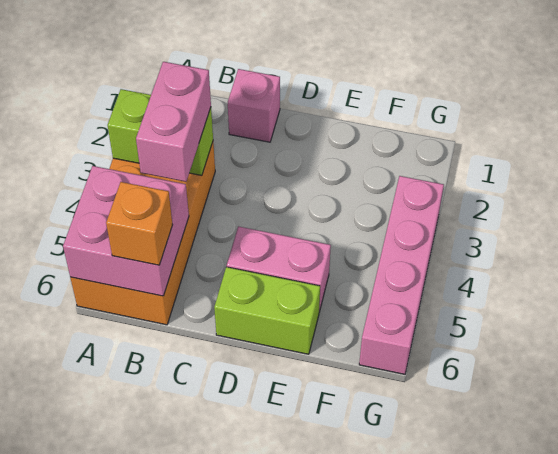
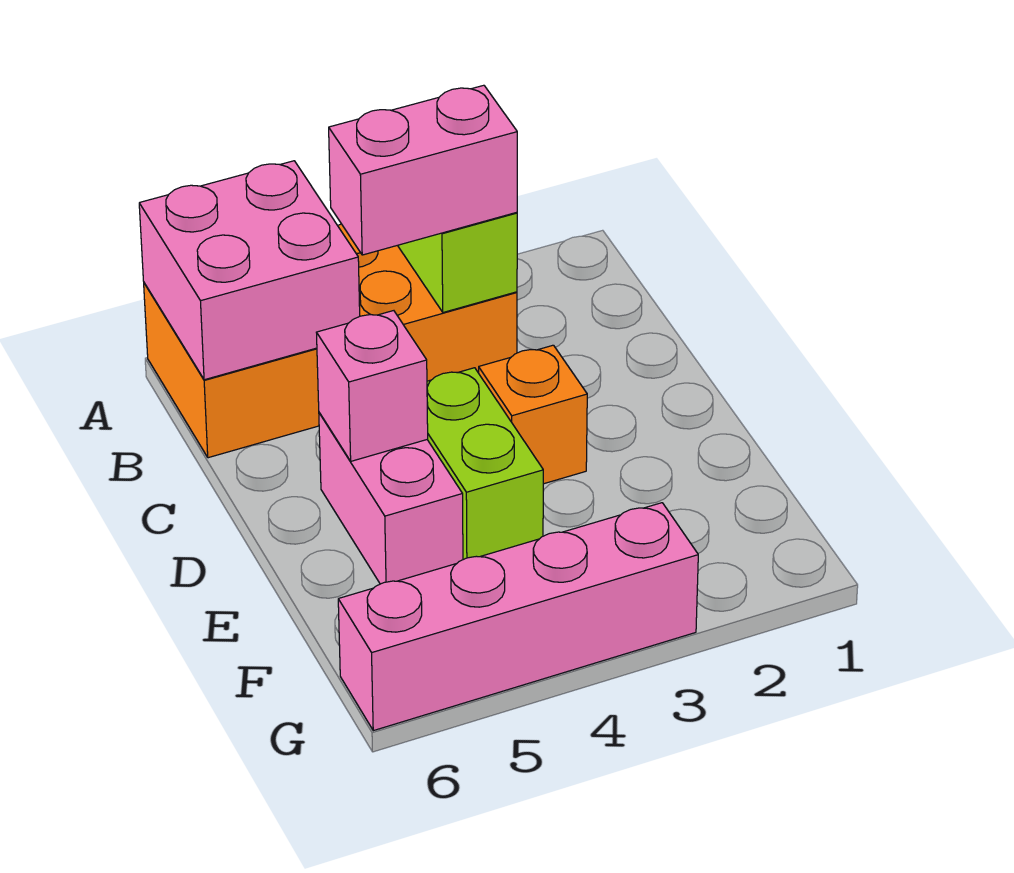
orange 1x1 brick [106,182,173,265] -> orange 1x1 brick moved to [479,345,587,484]
pink 1x1 brick [228,69,280,142] -> pink 1x1 brick moved to [316,311,428,461]
lime 1x2 brick [214,267,320,354] -> lime 1x2 brick moved to [427,368,543,560]

